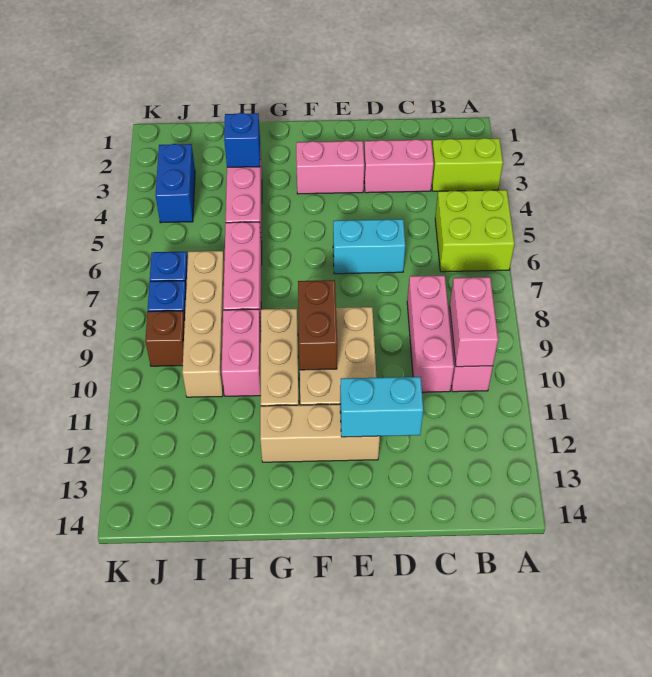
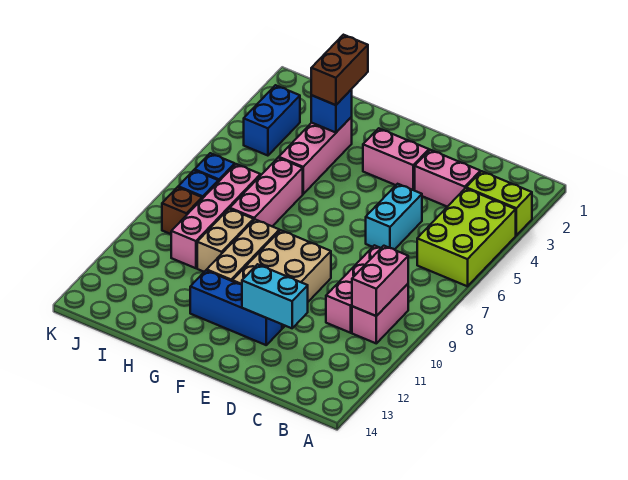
lime 2x2 brick [435,190,514,272] -> lime 2x3 brick [417,188,516,286]
cyan 1x2 brick [333,219,405,274] -> cyan 1x2 brick turned to [366,184,422,250]
tan 1x3 brick [260,404,380,462] -> blue 1x3 brick [190,270,282,345]
brown 1x2 brick [298,280,337,370] -> brown 1x2 brick moved to [311,35,368,105]
pink 1x2 brick [222,309,261,396] -> tan 1x2 brick [197,209,254,272]
tan 1x4 brick [182,251,224,397] -> pink 1x4 brick [171,164,260,268]

